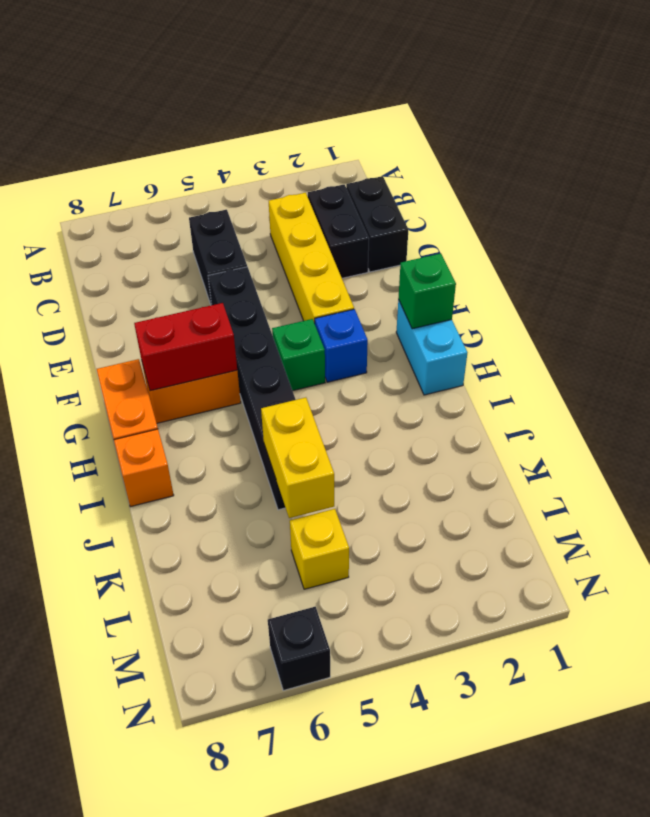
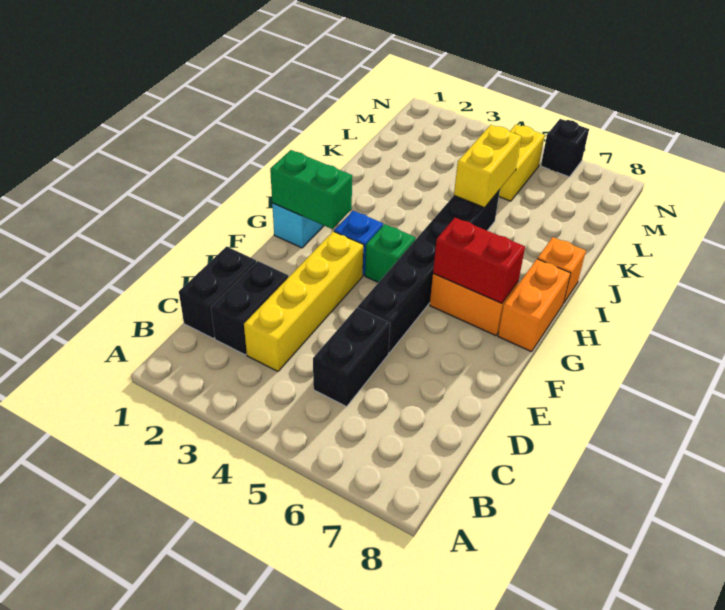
green 1x1 brick [398,254,456,329] -> green 1x2 brick [270,150,352,229]
yellow 1x1 brick [290,509,349,589] -> yellow 1x2 brick [499,124,545,201]

